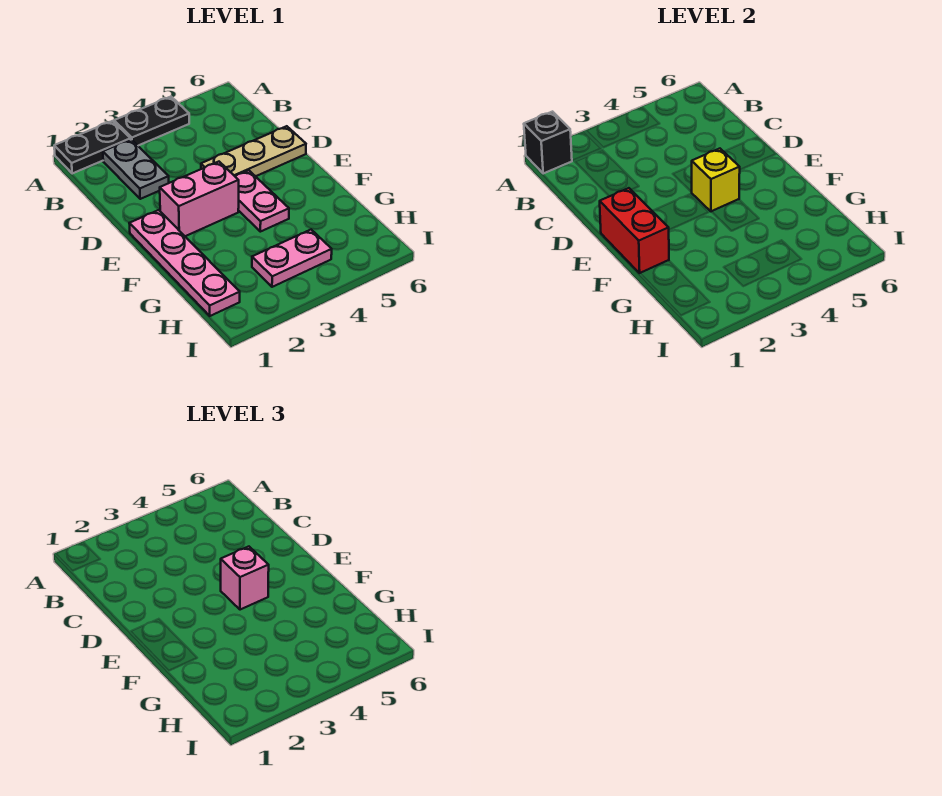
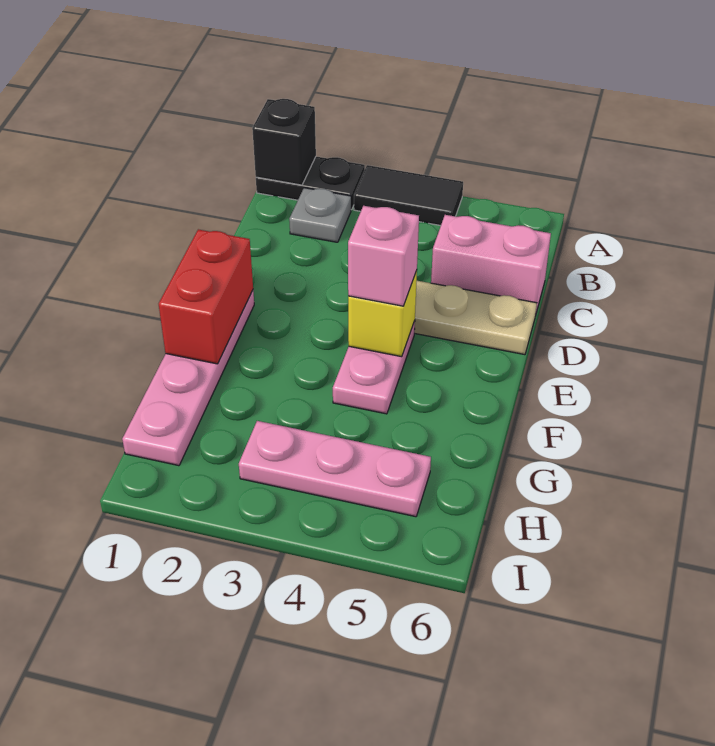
black 1x2 plate [114,97,189,146] -> black 1x2 tile [354,165,463,226]
grey 1x2 plate [103,139,169,199] -> grey 1x1 plate [289,188,351,242]
pink 1x2 brick [160,162,239,236] -> pink 1x2 brick moved to [431,215,551,316]
pink 1x2 plate [252,230,332,287] -> pink 1x3 plate [239,421,431,517]

